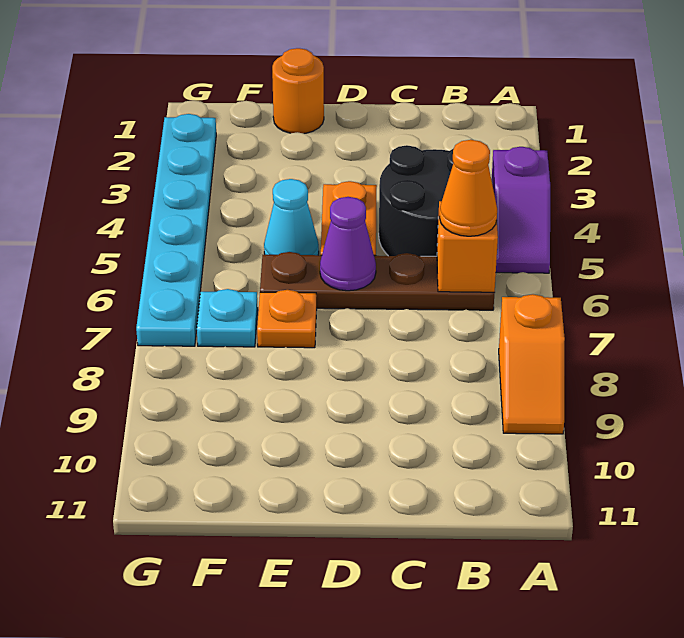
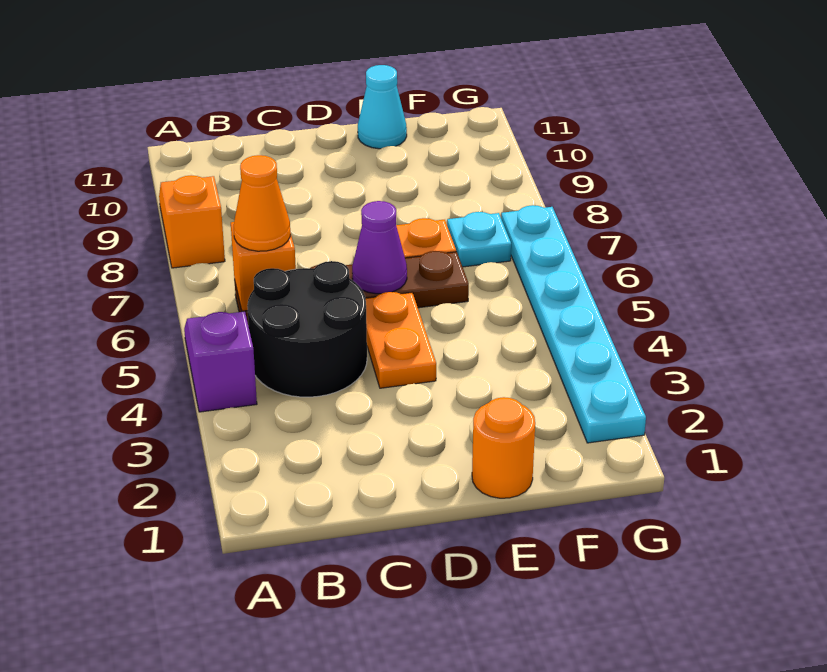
cyan 1x1 cone [264,179,319,255] -> cyan 1x1 cone moved to [358,65,407,149]

